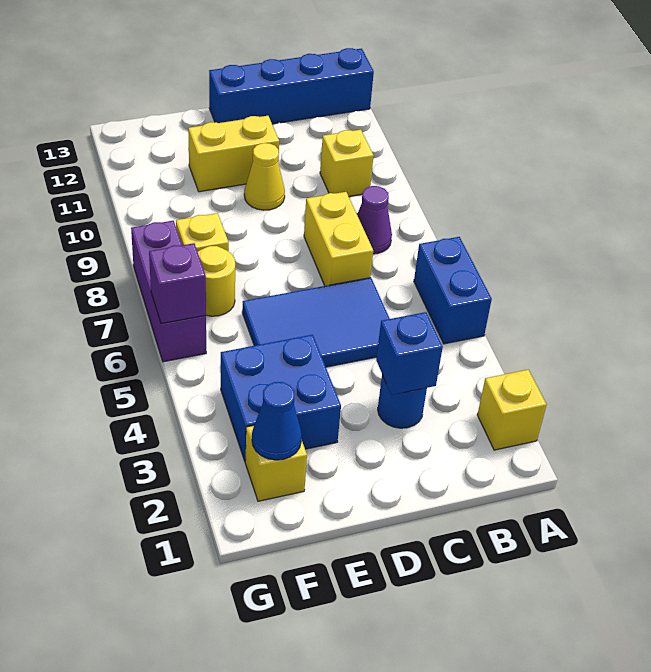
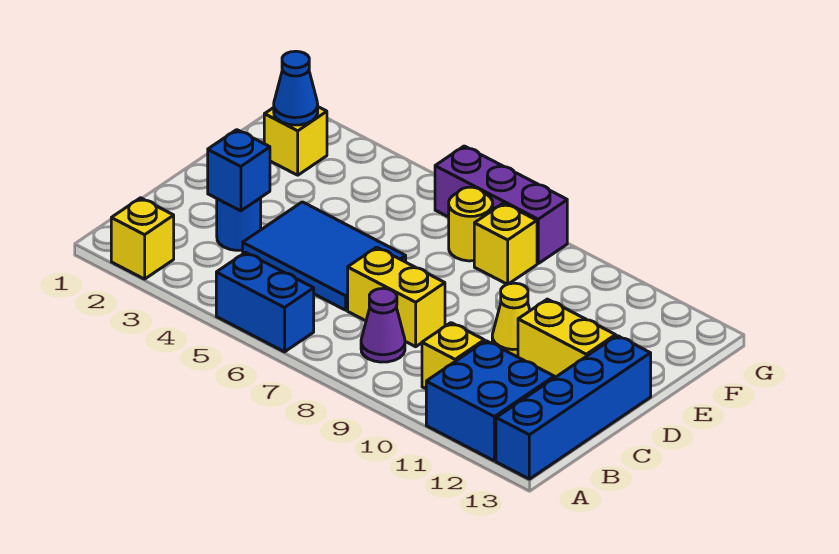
blue 2x3 tile [242,278,390,367] -> blue 2x3 tile turned to [243,202,406,310]
yellow 1x2 brick [188,116,279,192] -> yellow 1x2 brick turned to [518,299,616,378]
blue 2x2 brick [221,335,341,461] -> blue 2x2 brick moved to [426,341,554,461]
purple 1x1 brick [149,243,206,324] -> none

